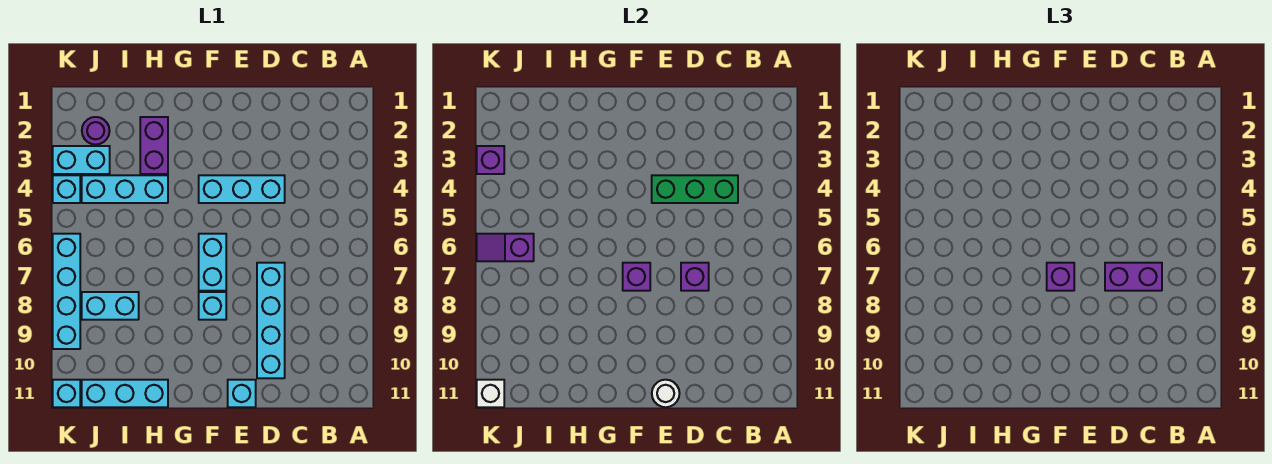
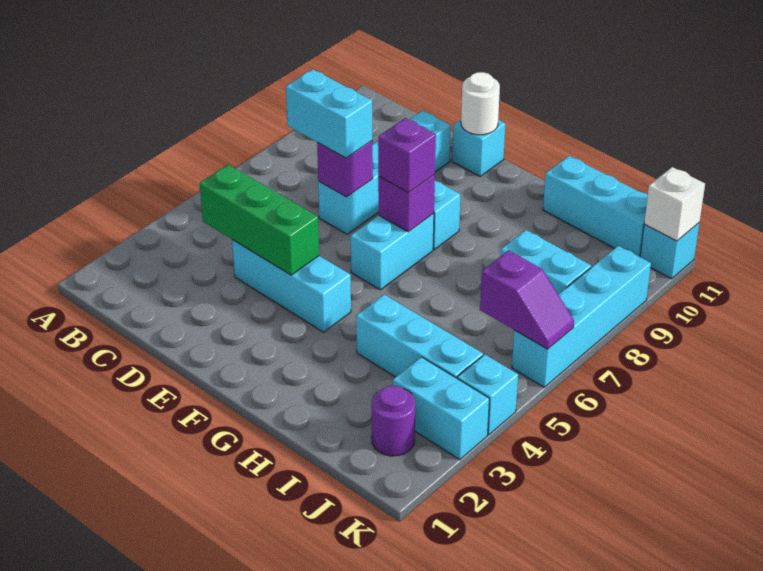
purple 1x2 brick [1105,263,1162,291] -> cyan 1x2 brick [286,69,372,158]
purple 1x2 brick [140,117,168,174] -> none
purple 1x1 brick [477,146,504,174] -> none

